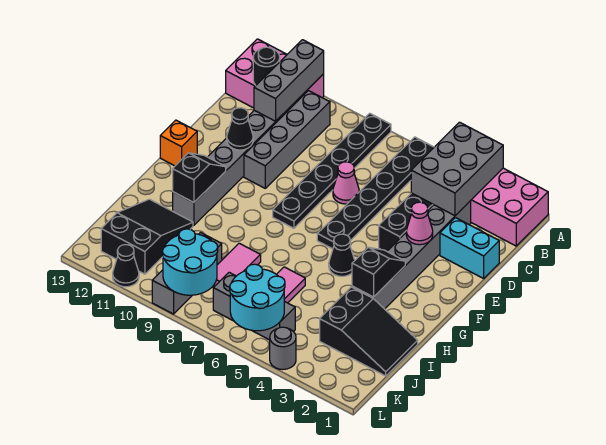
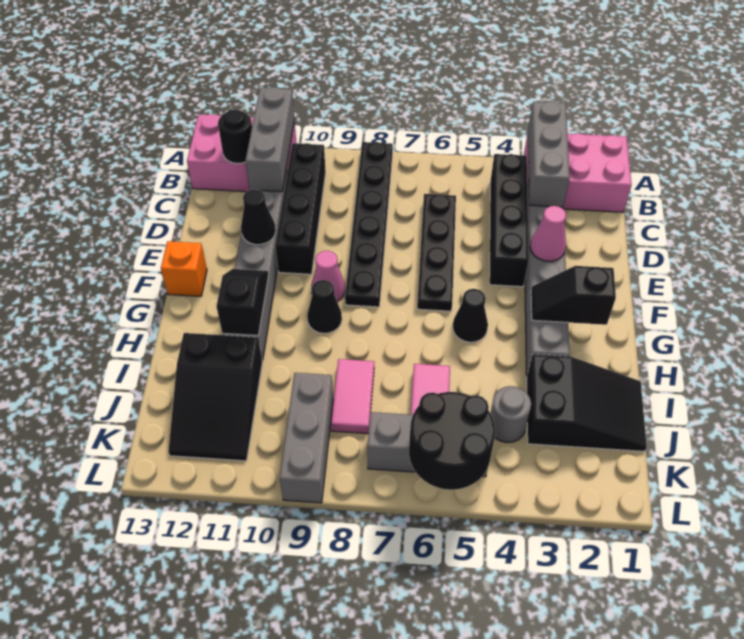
grey 2x3 brick [411,122,503,216] -> grey 1x3 brick [528,101,570,207]
black 1x6 plate [317,137,434,249] -> black 1x4 plate [417,194,456,311]
grey 1x4 brick [244,91,330,188] -> black 1x4 brick [275,143,326,274]
cyan 1x2 brick [440,218,499,278] -> none
pink 1x1 cone [333,162,359,204] -> pink 1x1 cone moved to [311,251,345,301]
black 1x2 slope [352,247,405,297] -> black 1x2 slope turned to [531,266,616,325]
black 2x3 slope [101,199,193,274] -> black 2x3 slope turned to [168,333,262,461]
cyan 2x2 round brick [230,264,285,331] -> black 2x2 round brick [409,392,495,490]
cyan 2x2 round brick [162,229,218,295] -> none
grey 1x1 round brick [270,327,296,369] -> grey 1x1 round brick moved to [491,386,531,443]
black 1x1 cone [113,245,139,287] -> black 1x1 cone moved to [307,280,342,333]

